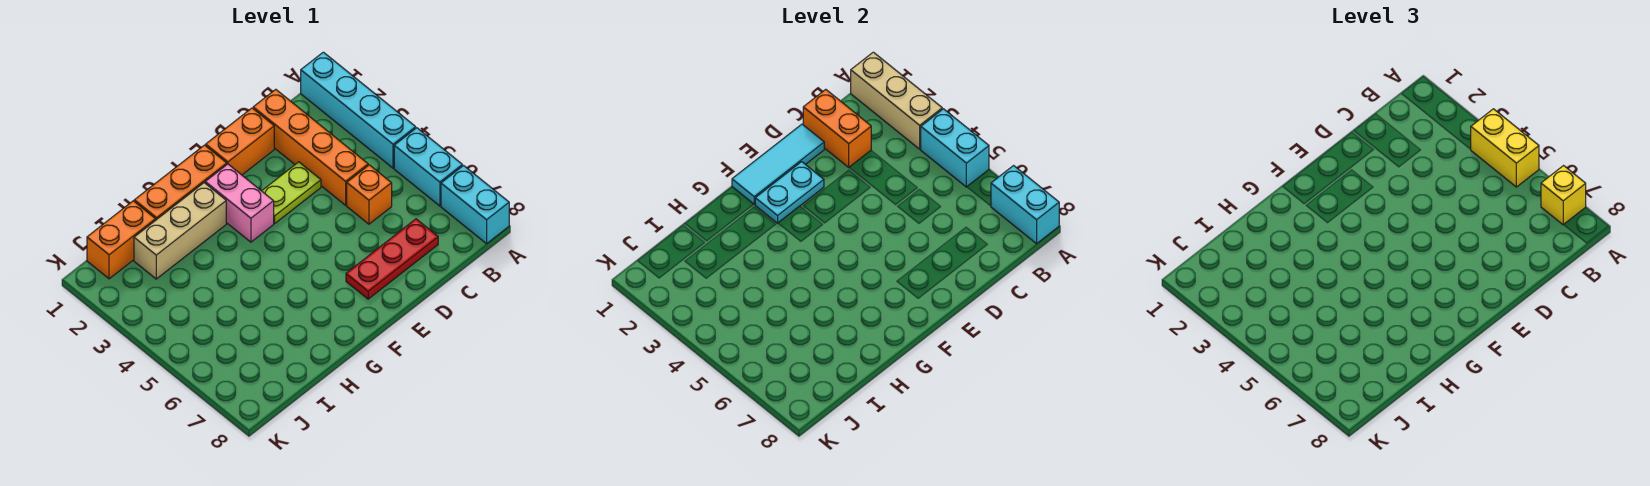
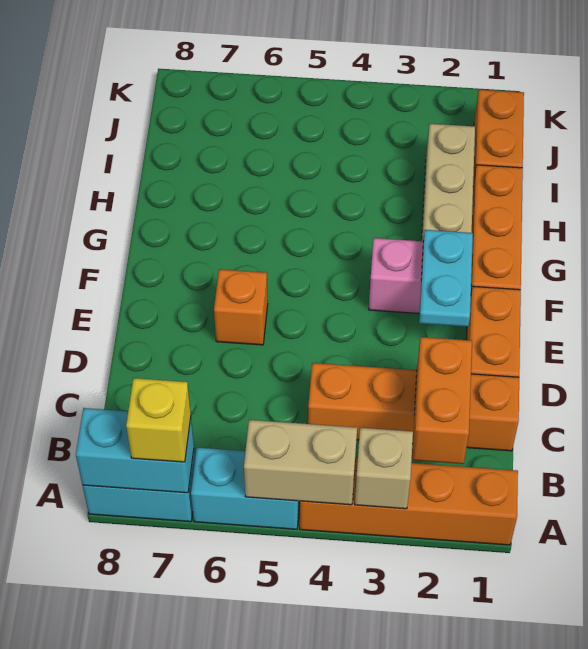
cyan 1x4 brick [301,52,416,168] -> orange 1x4 brick [300,459,518,545]
tan 1x3 brick [851,52,942,149] -> tan 1x1 brick [355,428,413,509]
cyan 1x2 brick [920,109,989,187] -> tan 1x2 brick [244,420,357,505]
yellow 1x2 brick [1471,109,1539,187] -> none
orange 1x2 brick [803,89,871,167] -> orange 1x2 brick turned to [412,337,472,464]
orange 1x1 brick [347,165,392,224] -> orange 1x1 brick moved to [214,269,268,345]
red 1x3 plate [346,219,438,299] -> none
cyan 1x3 tile [732,124,824,204] -> none
lime 1x2 plate [262,162,321,223] -> none

